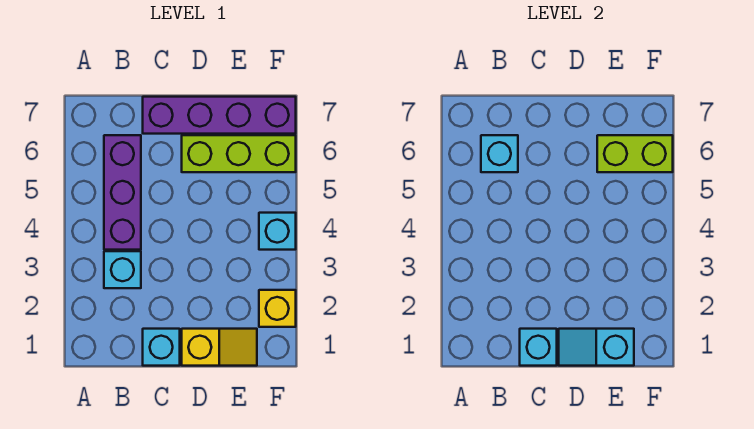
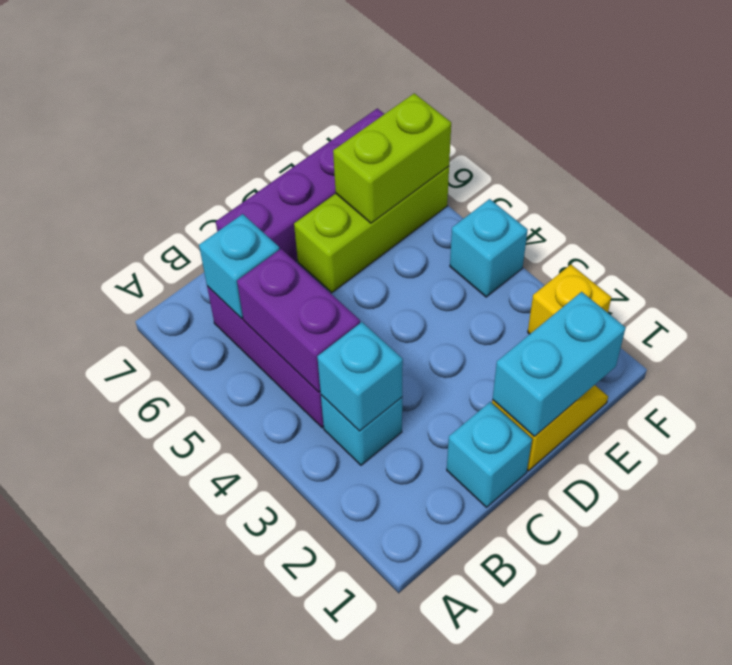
none -> purple 1x2 brick [237,249,360,392]
cyan 1x1 brick [520,329,557,366] -> cyan 1x1 brick moved to [317,322,403,431]
cyan 1x2 slope [559,329,634,366] -> cyan 1x2 brick [492,292,626,437]

